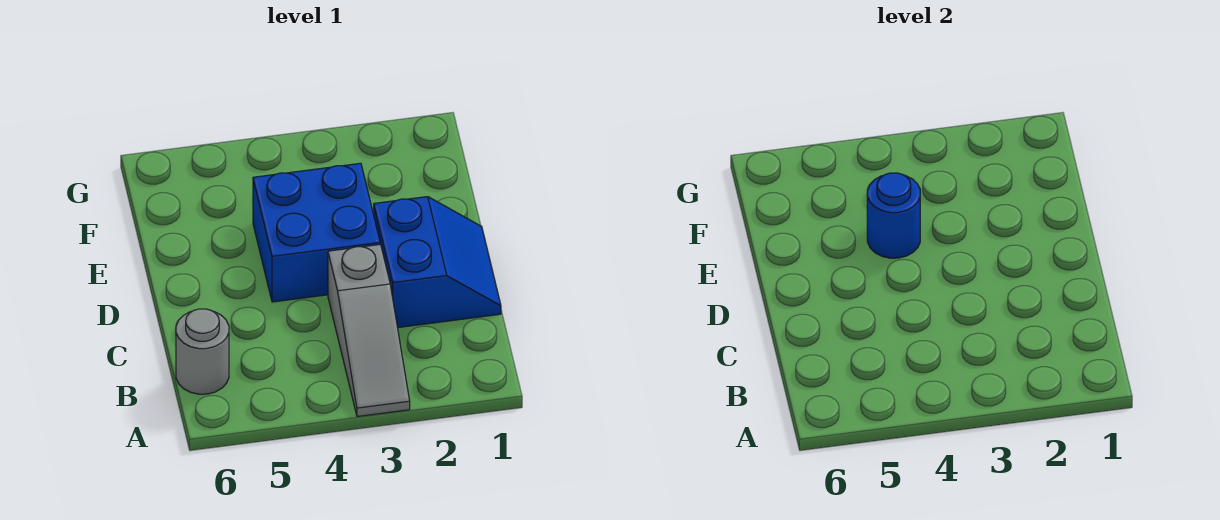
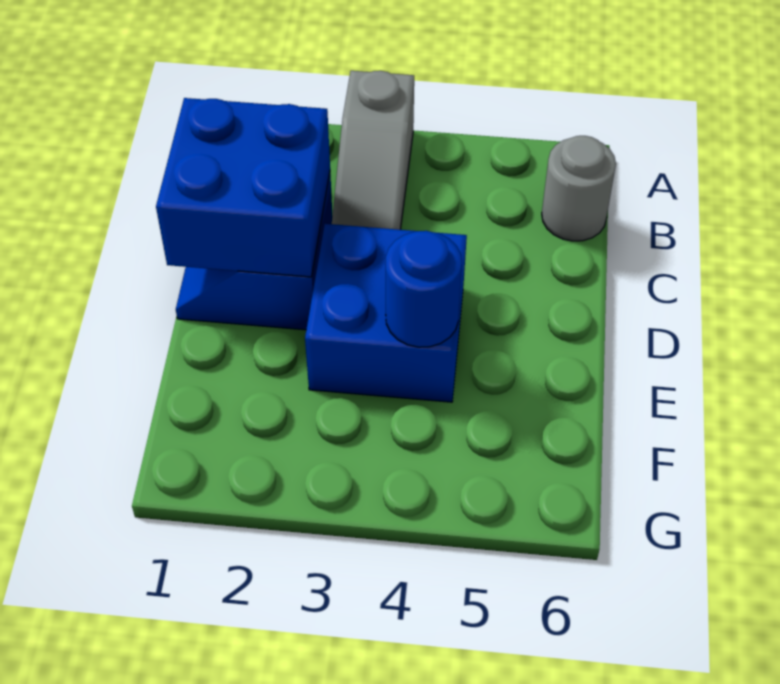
grey 1x3 slope [328,244,410,416] -> grey 1x3 slope turned to [332,71,414,230]
none -> blue 2x2 brick [156,98,330,277]

